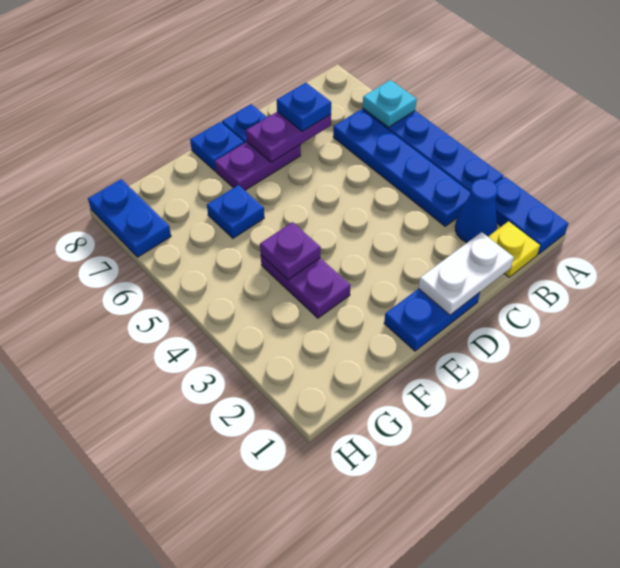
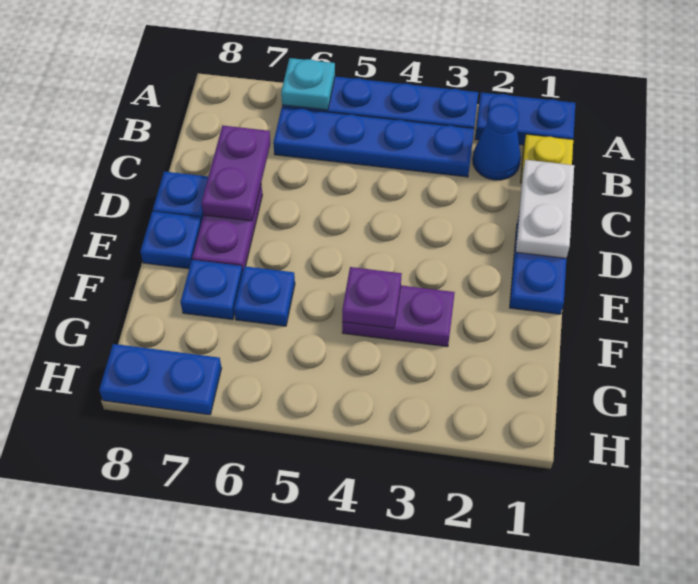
blue 1x1 plate [277,83,331,131] -> blue 1x1 plate moved to [181,260,242,320]

